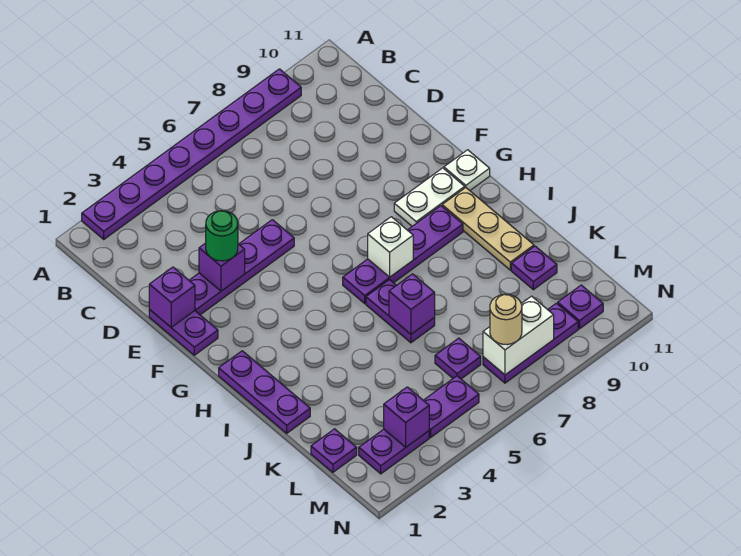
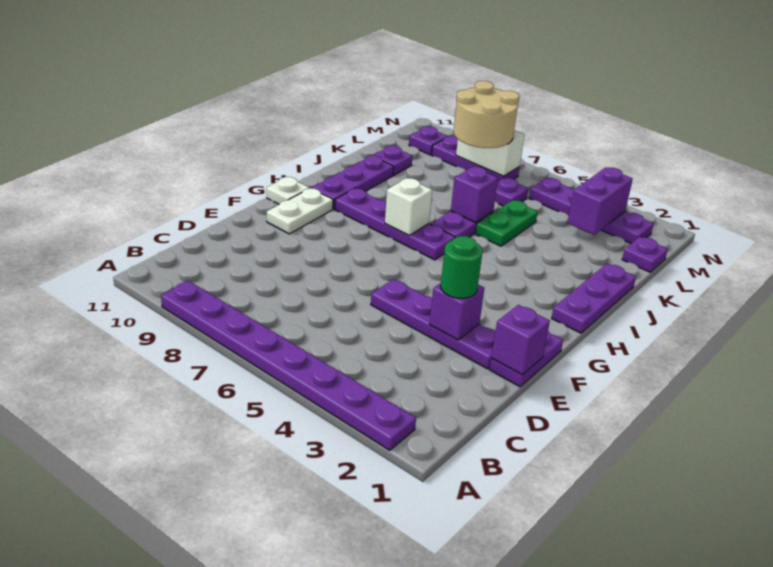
white 1x2 plate [394,168,465,226] -> white 1x2 plate turned to [267,188,333,234]
tan 1x3 plate [442,188,534,270] -> purple 1x3 plate [312,156,394,209]
none -> green 1x2 plate [476,200,538,246]
purple 1x1 brick [384,387,429,447] -> purple 1x2 brick [567,168,633,235]
tan 1x1 round brick [490,294,522,345] -> tan 2x2 round brick [453,81,519,148]

